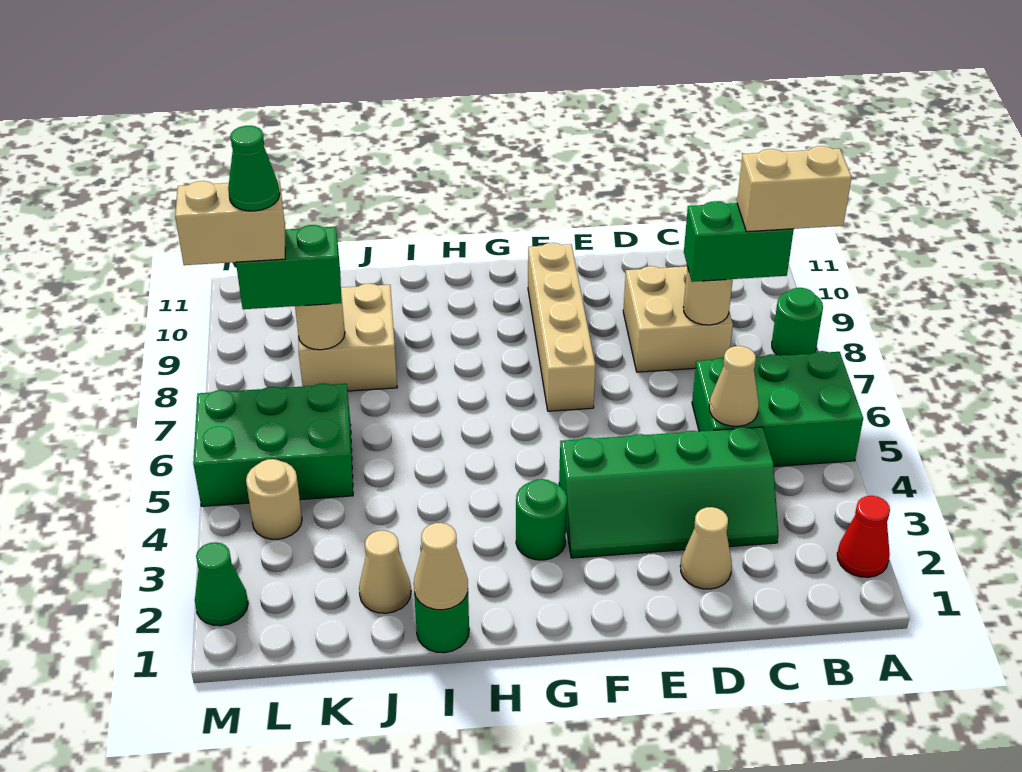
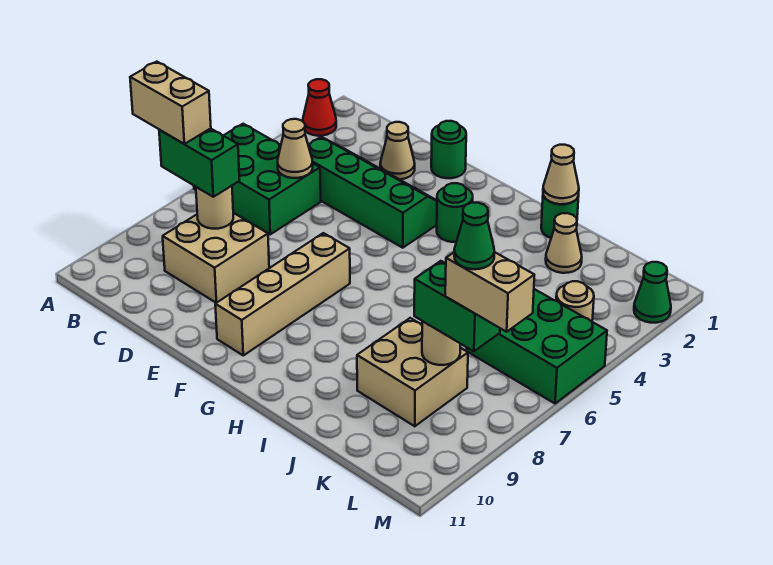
green 1x1 round brick [772,288,823,355] -> green 1x1 round brick moved to [431,121,466,178]

